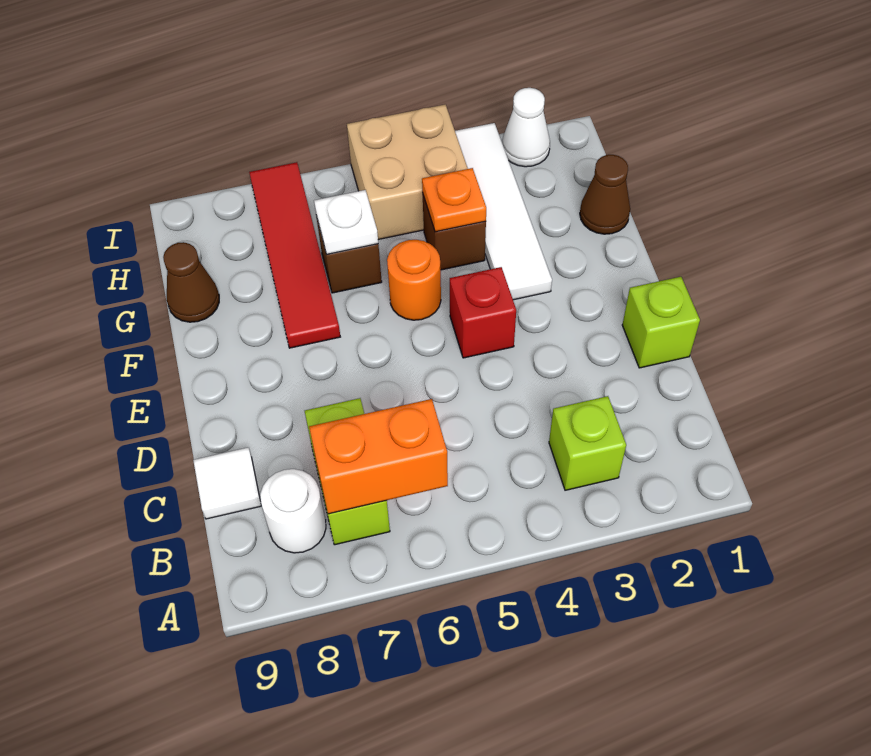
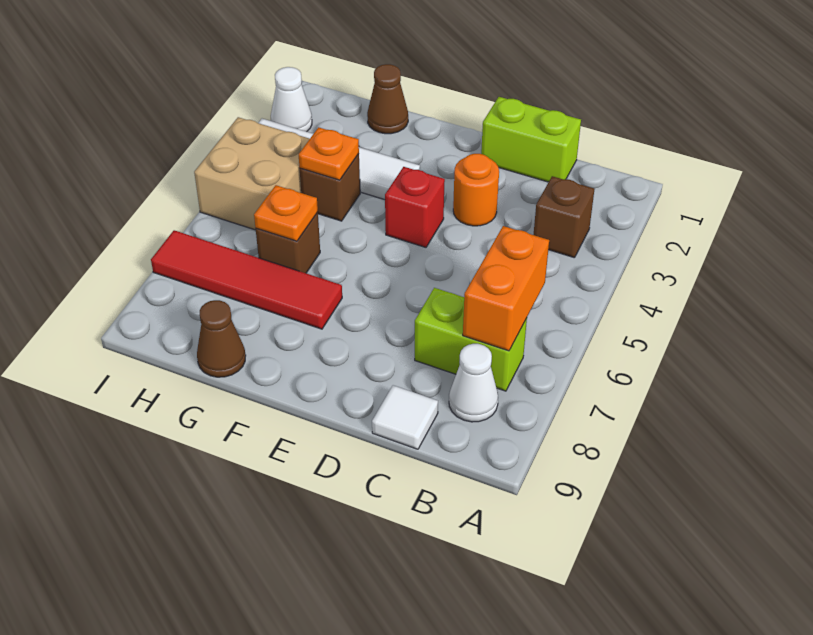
lime 1x1 brick [549,396,626,490] -> brown 1x1 brick [534,176,595,258]
white 1x1 round brick [260,469,326,553] -> white 1x1 cone [449,344,498,422]
lime 1x1 brick [622,277,700,368] -> lime 1x2 brick [481,97,581,182]
orange 1x1 round brick [387,240,441,320] -> orange 1x1 round brick moved to [453,154,499,226]
white 1x1 plate [314,190,378,255] -> orange 1x1 plate [254,185,318,241]

